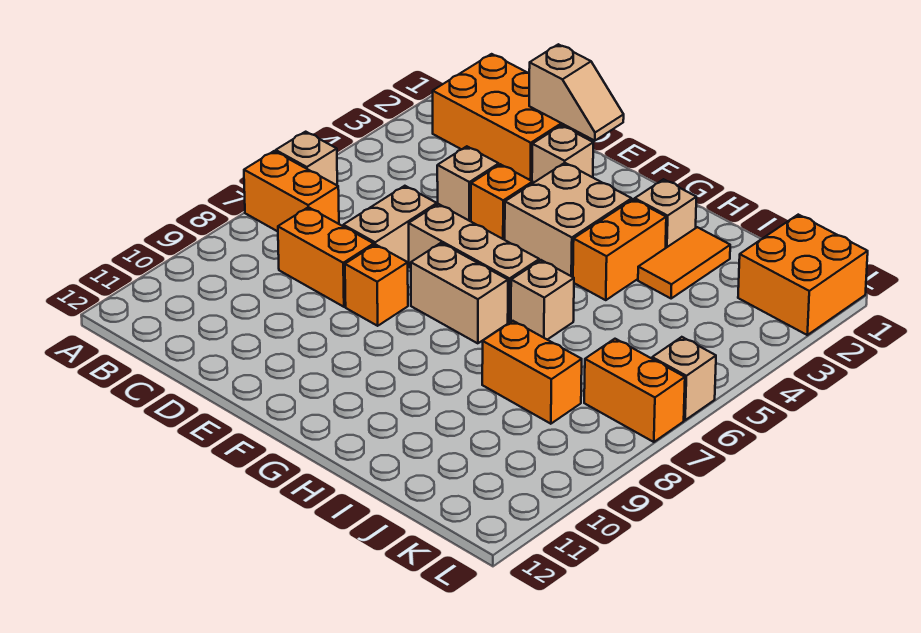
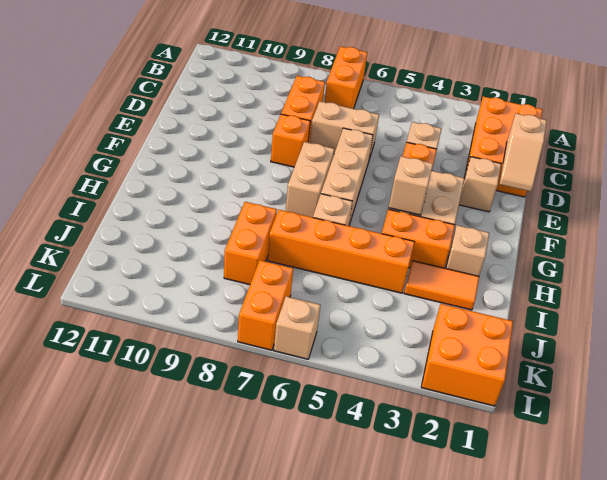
tan 1x1 brick [276,132,337,185] -> tan 1x1 brick moved to [389,156,433,215]
none -> orange 1x4 brick [268,210,414,293]

